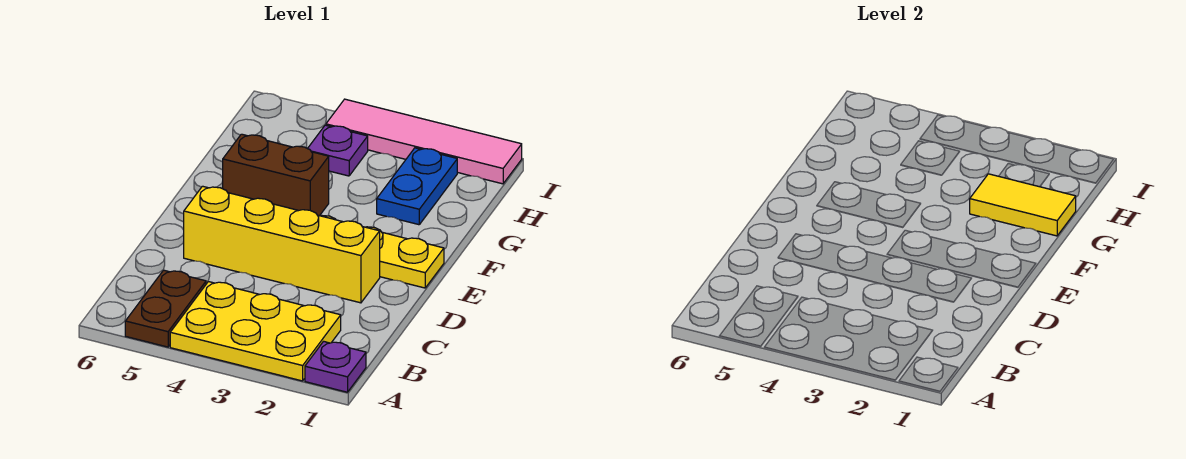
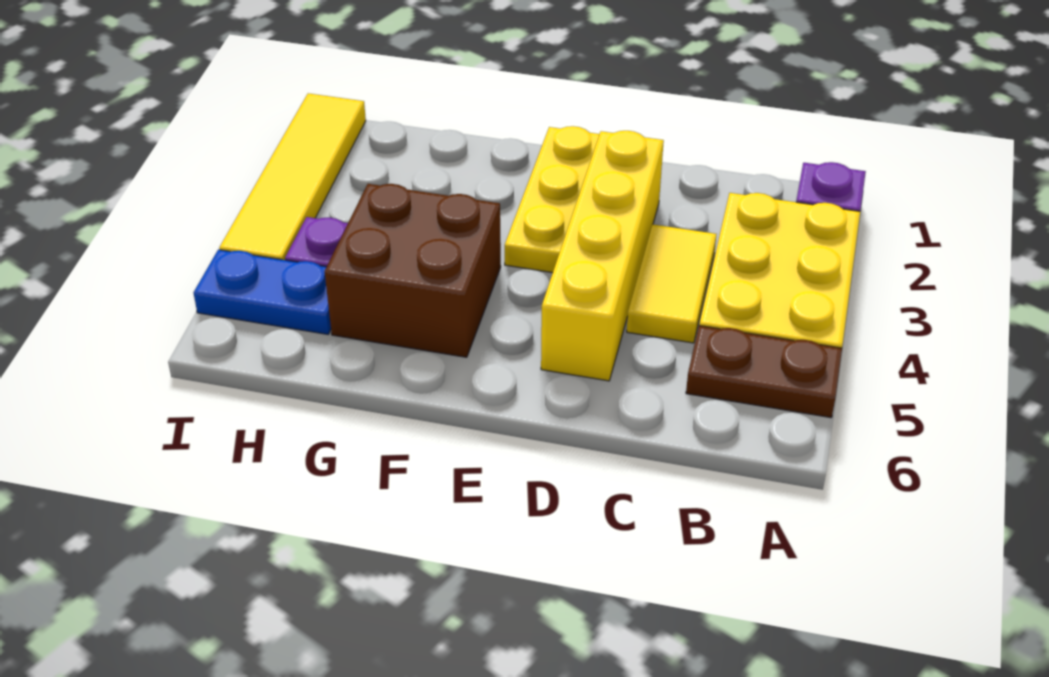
brown 1x2 brick [223,134,329,216] -> brown 2x2 brick [325,184,501,357]
yellow 1x2 tile [970,174,1076,236] -> yellow 1x2 tile moved to [627,224,716,343]
blue 1x2 plate [377,148,457,225] -> blue 1x2 plate moved to [194,250,331,334]
pink 1x4 tile [326,99,522,184] -> yellow 1x4 tile [219,93,366,260]

